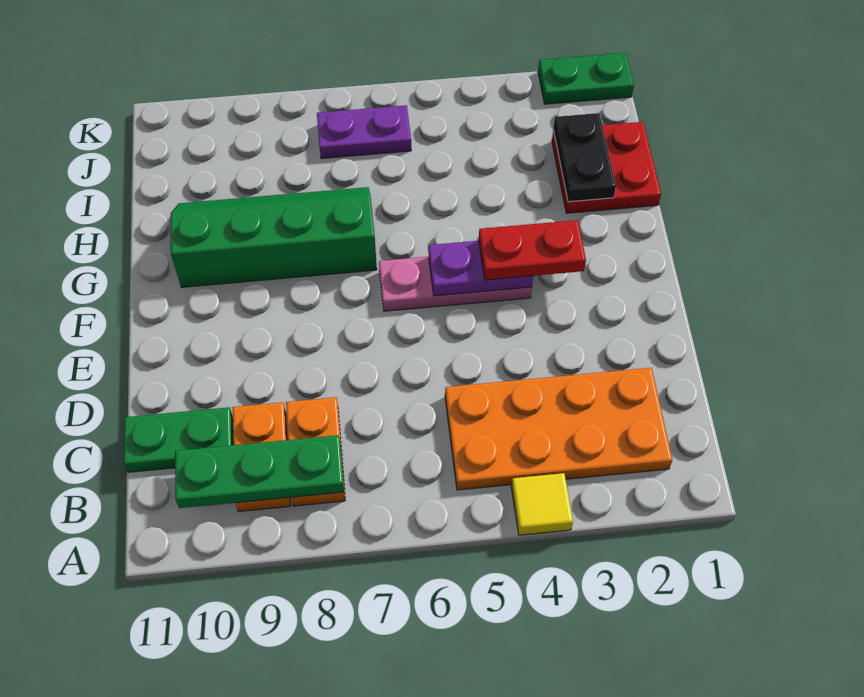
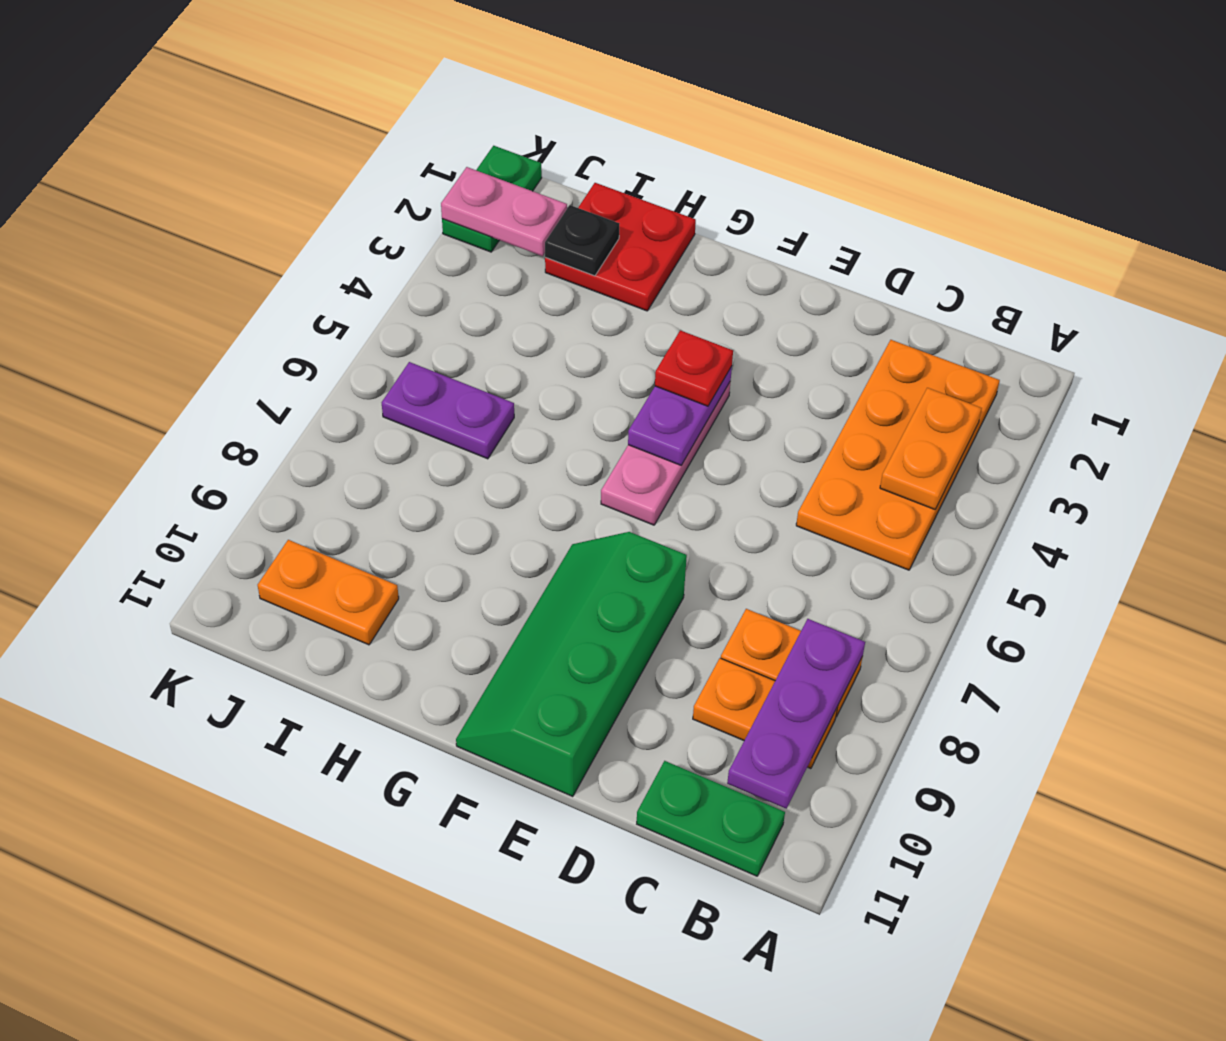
yellow 1x1 tile [511,473,573,535] -> none
none -> orange 1x2 plate [880,388,982,509]
green 1x3 plate [175,435,344,508] -> purple 1x3 plate [727,619,865,809]
green 1x2 plate [124,407,234,472] -> green 1x2 plate turned to [637,761,785,876]
red 1x2 plate [479,220,586,280] -> red 1x1 plate [655,330,733,406]
green 2x4 slope [171,187,377,287] -> green 2x4 slope moved to [456,532,687,796]
black 1x2 plate [553,113,616,202] -> black 1x1 plate [545,205,619,276]
none -> orange 1x2 plate [258,540,399,645]
none -> pink 1x2 plate [441,167,567,256]
purple 1x2 plate [317,105,411,159] -> purple 1x2 plate turned to [382,362,514,459]

